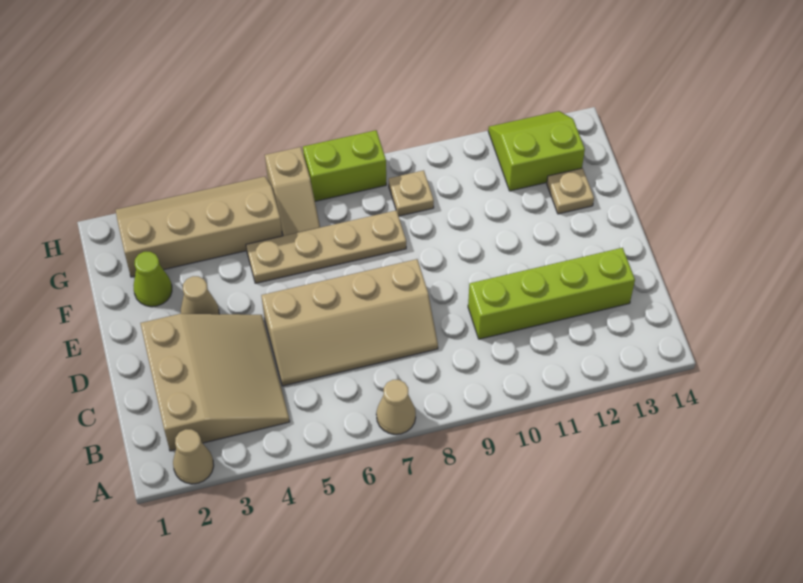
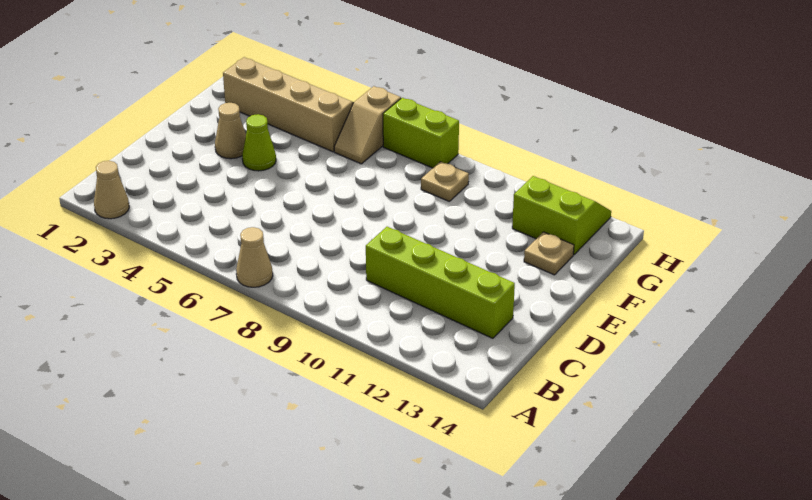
tan 3x3 slope [140,314,290,451] -> none
tan 2x4 slope [261,259,438,386] -> none
lime 1x1 cone [134,252,172,307] -> lime 1x1 cone moved to [242,114,276,171]
tan 1x4 plate [246,210,406,283] -> none

